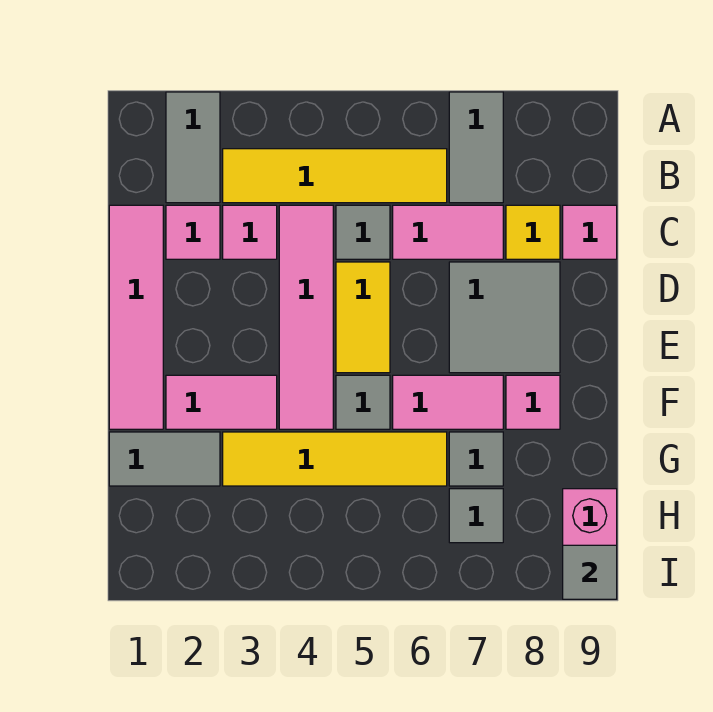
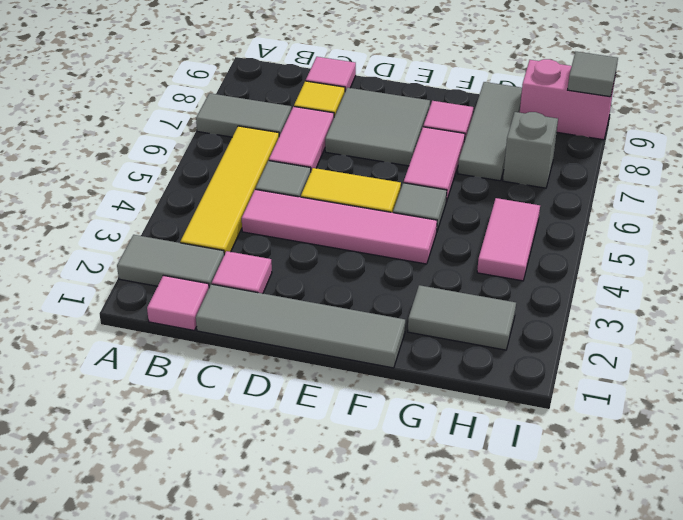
pink 1x4 tile [109,205,163,429] -> grey 1x4 tile [196,284,405,368]
pink 1x1 tile [223,205,277,259] -> pink 1x1 tile moved to [147,275,209,330]
pink 1x2 tile [166,375,277,429] -> pink 1x2 tile moved to [477,198,540,281]
grey 1x2 tile [109,432,220,486] -> grey 1x2 tile turned to [408,285,516,350]
yellow 1x4 tile [223,432,447,486] -> none
grey 1x1 tile [449,432,503,486] -> grey 1x3 tile [458,82,522,181]
grey 1x1 tile [449,489,503,543] -> grey 1x1 brick [503,112,558,188]

